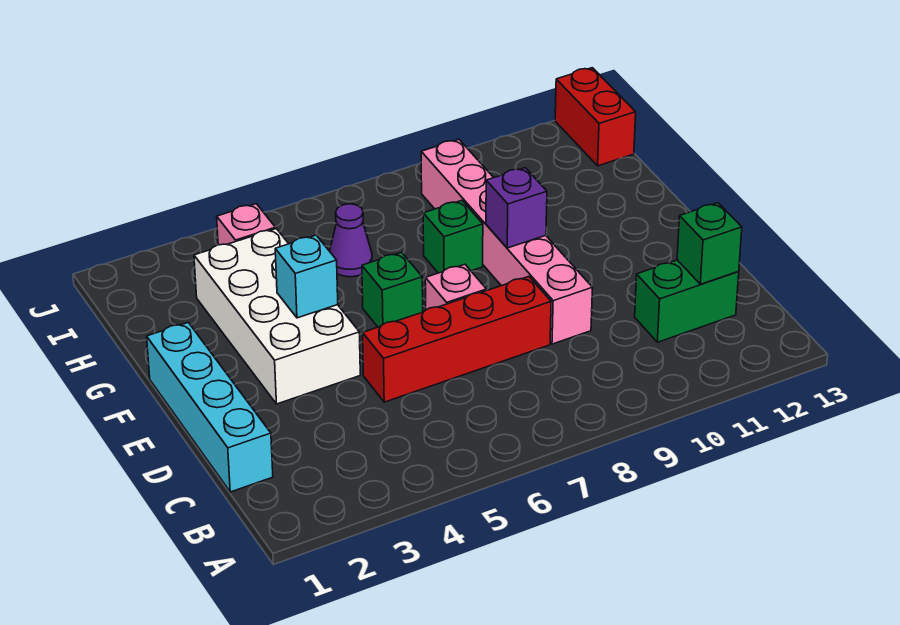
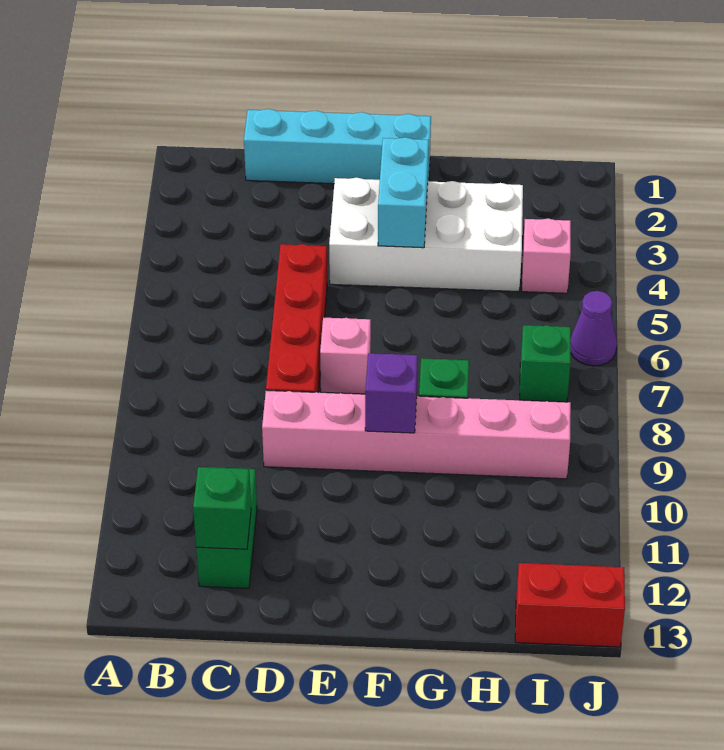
cyan 1x1 brick [275,235,338,318] -> cyan 1x2 brick [378,137,429,248]
green 1x1 brick [362,252,423,327] -> green 1x1 brick moved to [520,325,571,402]
purple 1x1 cone [330,204,372,277] -> purple 1x1 cone moved to [571,291,617,366]

